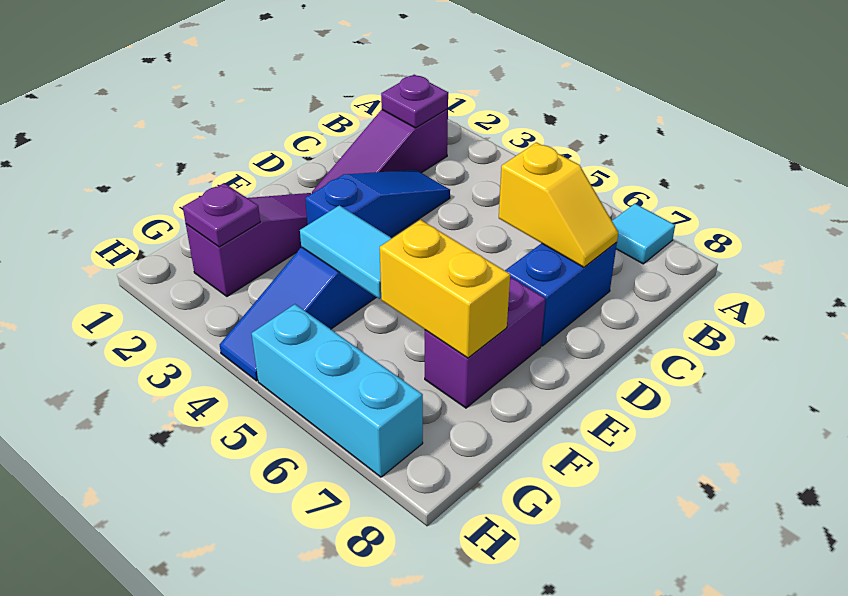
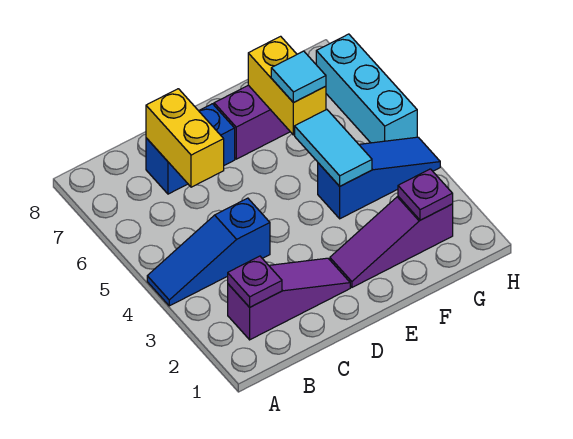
cyan 1x1 tile [612,204,675,264] -> cyan 1x1 tile moved to [271,51,326,103]
blue 1x3 slope [305,170,450,237] -> blue 1x3 slope moved to [147,198,270,306]
yellow 1x2 slope [499,142,618,267] -> yellow 1x2 brick [146,89,224,187]

